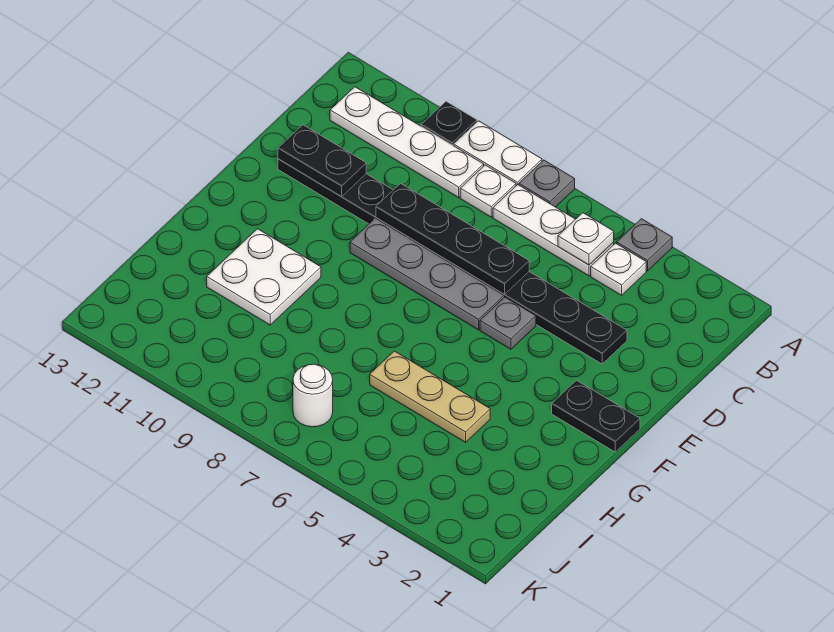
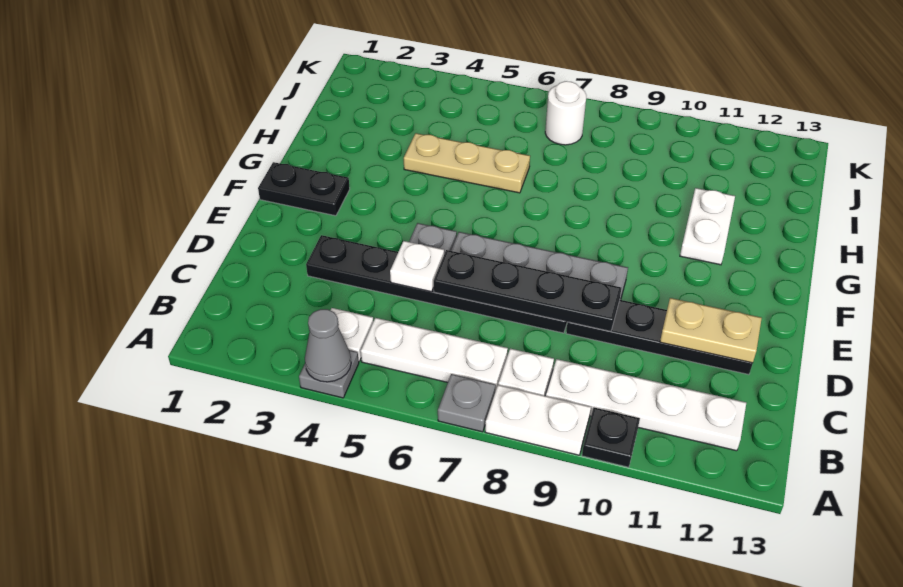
none -> grey 1x1 cone [305,309,351,382]
white 1x1 plate [558,213,614,265] -> white 1x1 plate moved to [390,241,444,292]
black 1x2 plate [278,125,366,197] -> tan 1x2 plate [660,298,762,363]
white 2x2 plate [207,229,321,325] -> white 1x2 plate [680,188,735,265]

